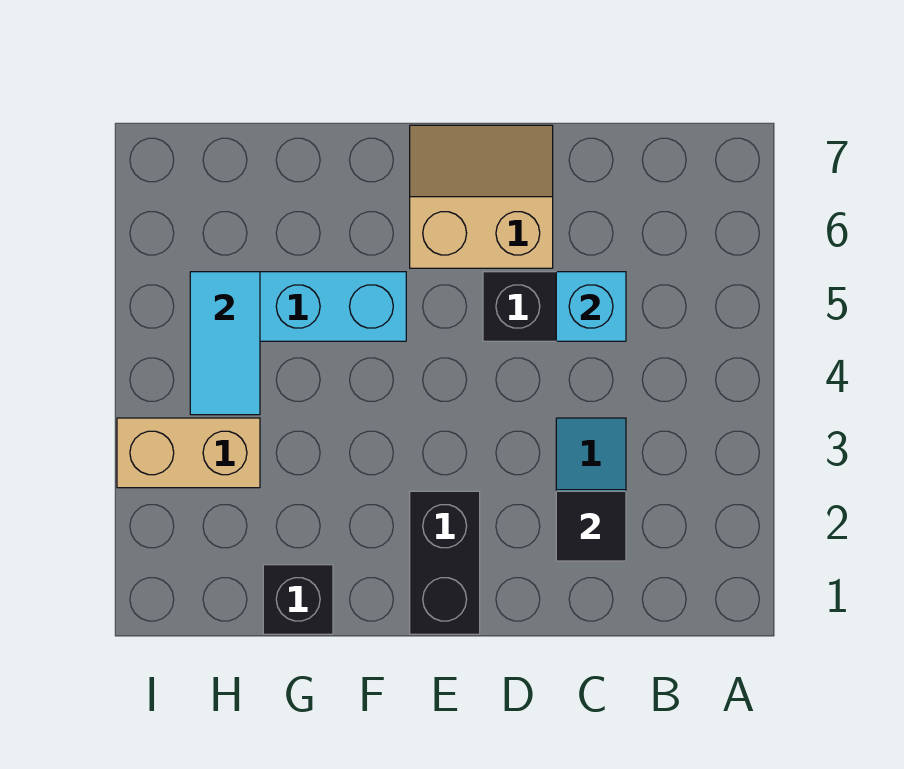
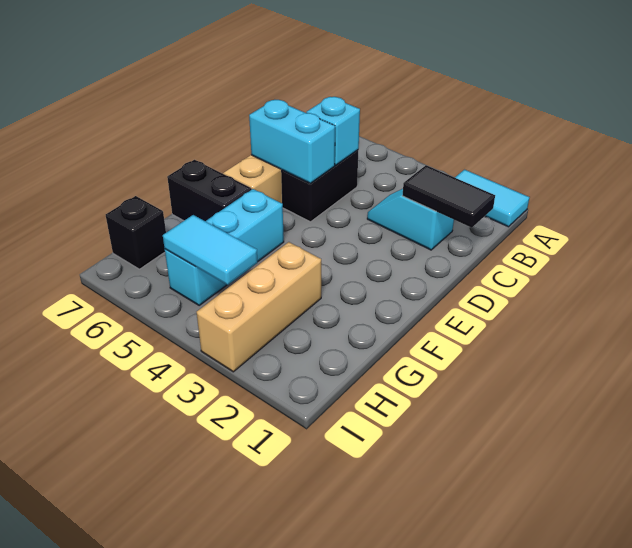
none -> cyan 1x2 tile [455,170,529,227]
black 1x1 tile [556,491,626,561] -> black 1x2 tile [402,165,495,228]
none -> cyan 1x2 brick [249,100,335,183]
black 1x2 brick [410,491,480,634] -> black 1x2 brick moved to [167,160,252,221]
black 1x1 brick [263,565,333,634] -> black 1x1 brick moved to [106,196,166,269]
tan 1x2 brick [117,418,260,488] -> tan 1x3 brick [197,242,321,372]

